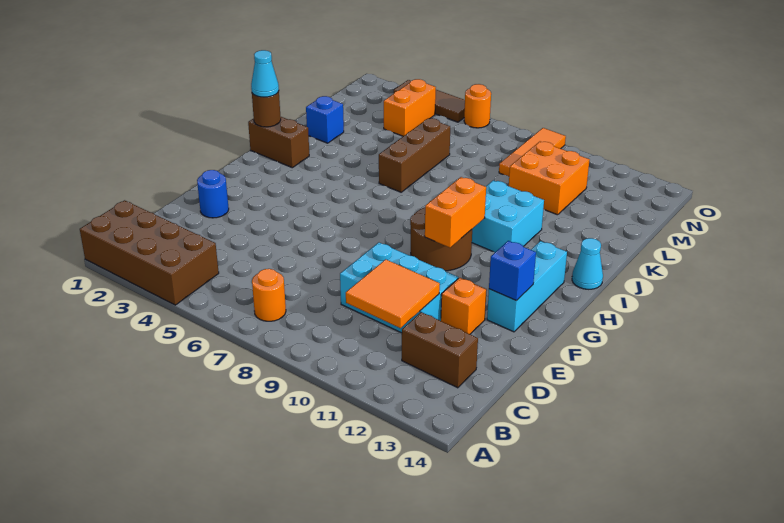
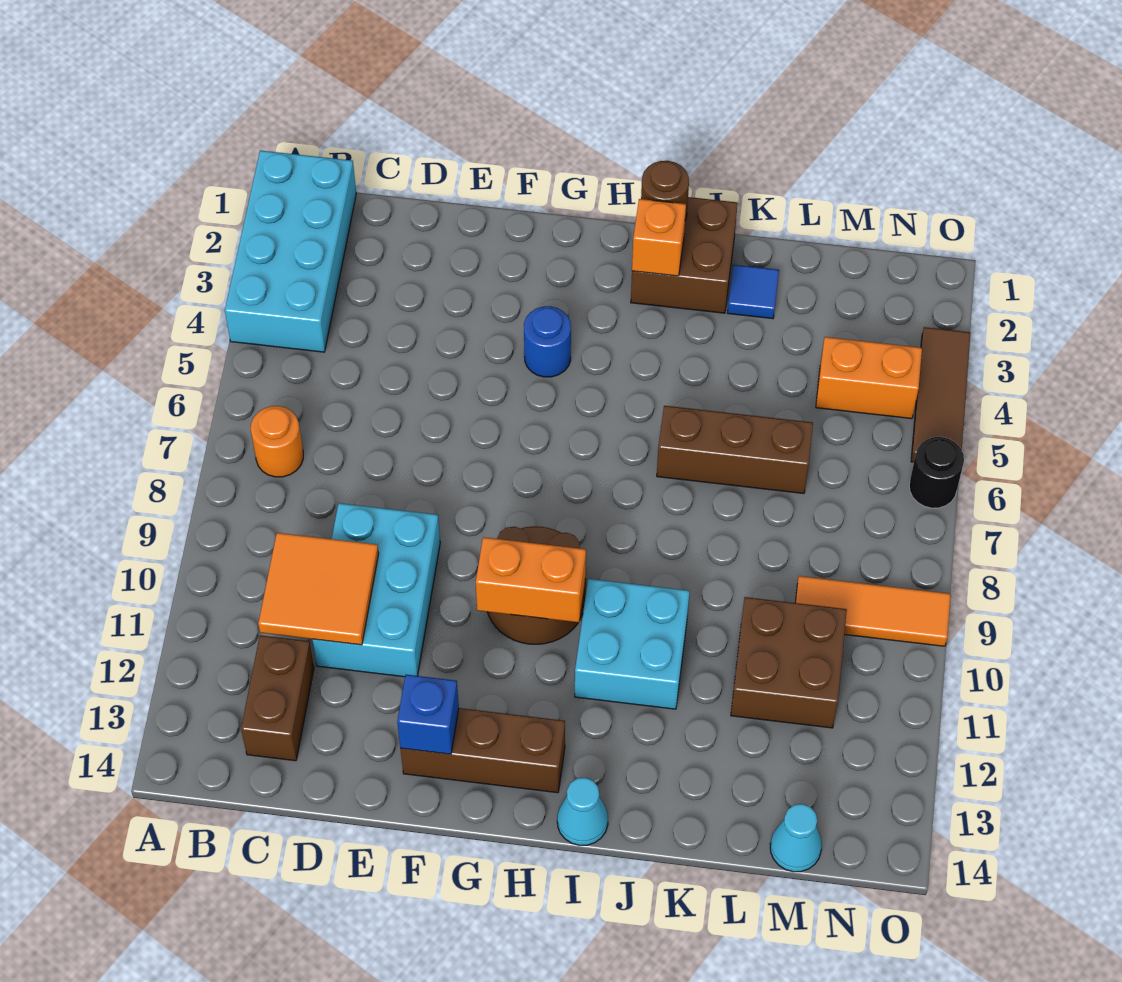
brown 2x4 brick [80,200,219,305] -> cyan 2x4 brick [225,151,356,352]
blue 1x1 round brick [197,170,229,218] -> blue 1x1 round brick moved to [524,306,571,377]
orange 1x1 brick [441,278,487,334] -> orange 1x1 brick moved to [632,199,686,276]
cyan 1x3 brick [487,241,567,332] -> brown 1x3 brick [400,708,565,793]
brown 1x2 brick [248,117,309,168] -> brown 2x2 brick [631,197,738,313]
cyan 1x1 cone [251,50,279,97] -> cyan 1x1 cone moved to [770,804,822,872]
blue 1x1 brick [306,96,344,143] -> blue 1x1 tile [728,265,779,319]
orange 2x2 brick [509,141,589,215] -> brown 2x2 brick [731,597,847,728]
orange 1x1 round brick [464,84,491,128] -> black 1x1 round brick [909,437,964,508]

